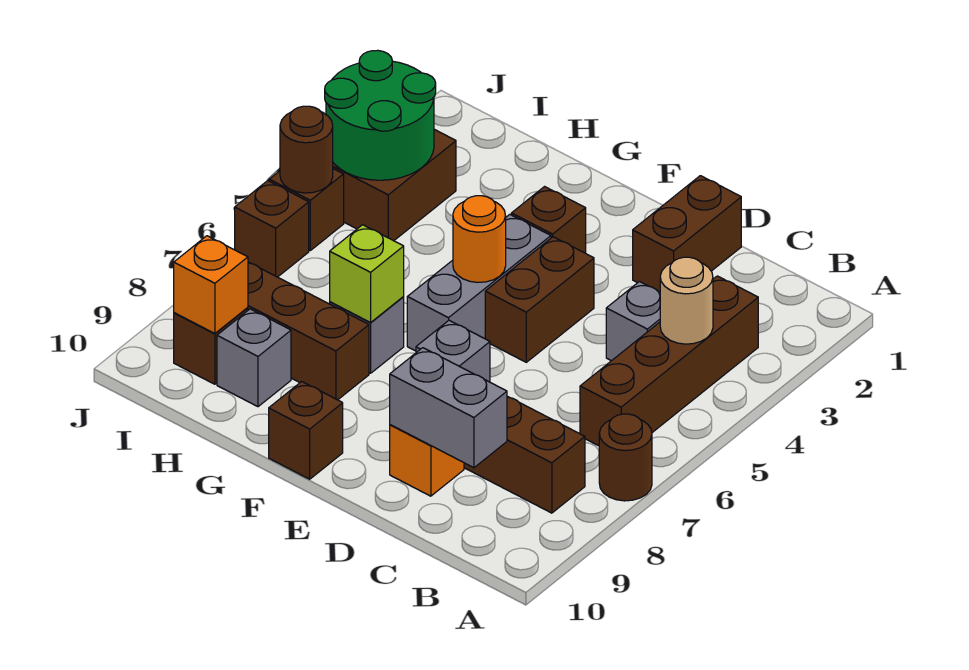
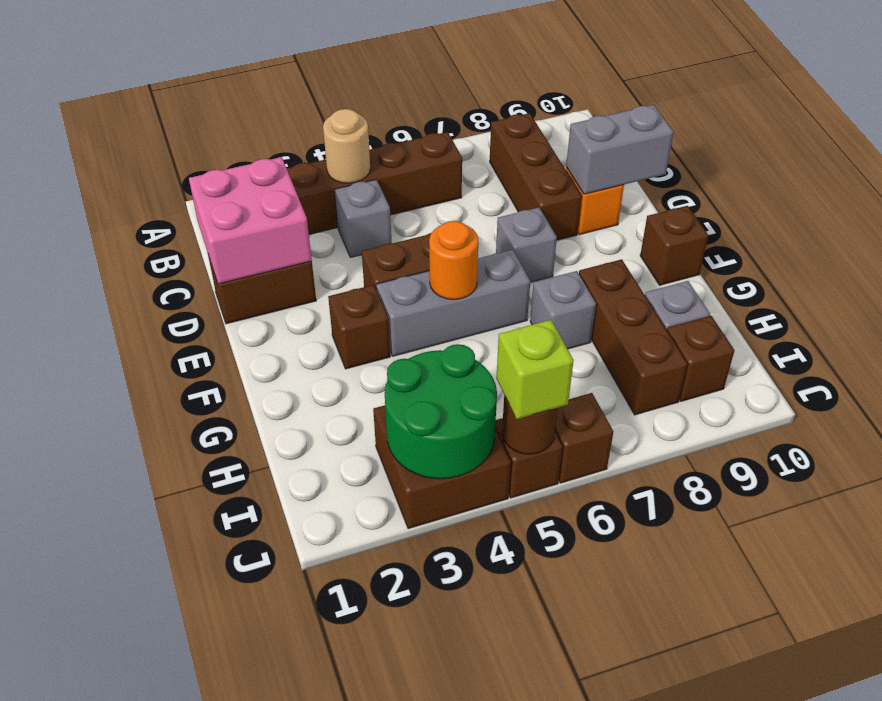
brown 1x1 round brick [599,414,652,501] -> none
none -> pink 2x2 brick [189,157,312,284]
grey 1x2 brick [390,348,507,468] -> grey 1x2 brick turned to [566,105,674,194]
lime 1x1 brick [330,225,404,323] -> lime 1x1 brick moved to [496,320,574,419]
orange 1x1 brick [174,236,248,333] -> none

